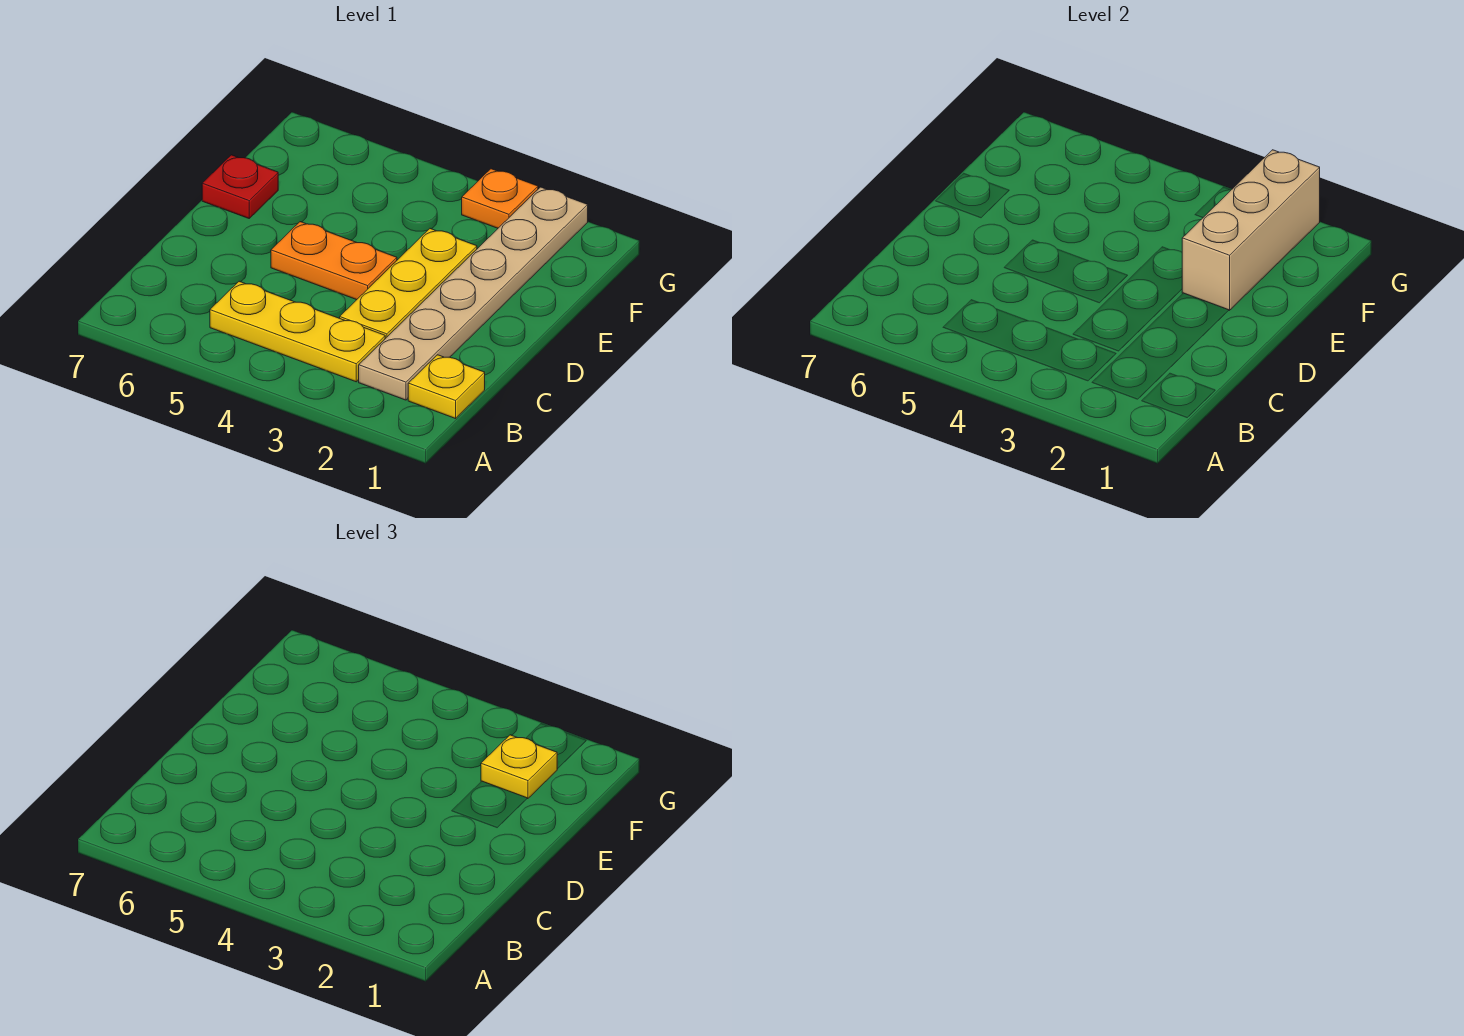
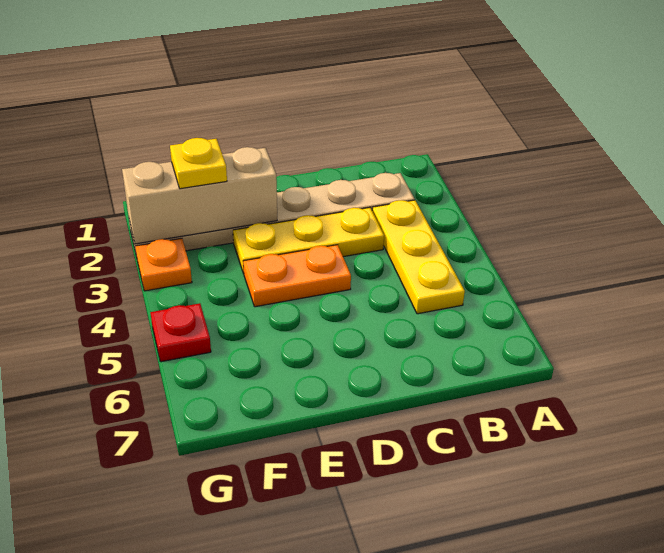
yellow 1x1 plate [408,355,485,419] -> none
orange 1x2 plate [271,222,397,300] -> orange 1x2 plate turned to [243,245,351,307]
red 1x1 plate [202,155,278,218] -> red 1x1 plate moved to [150,303,211,362]

